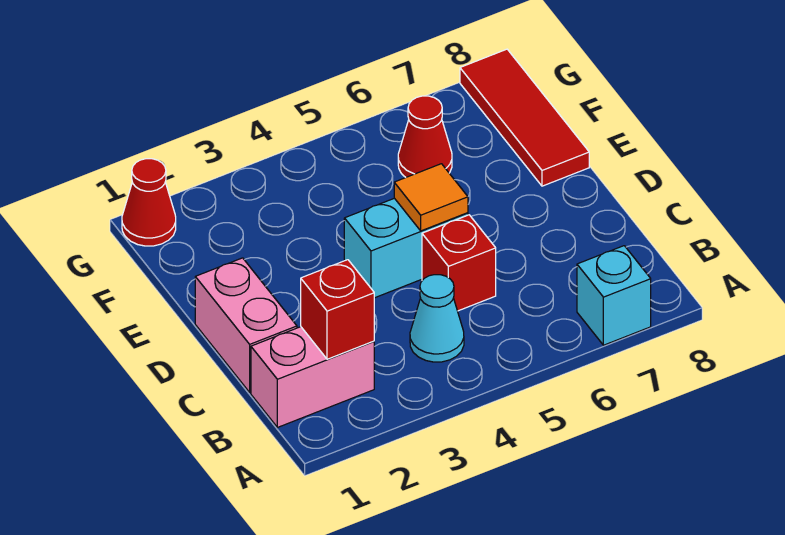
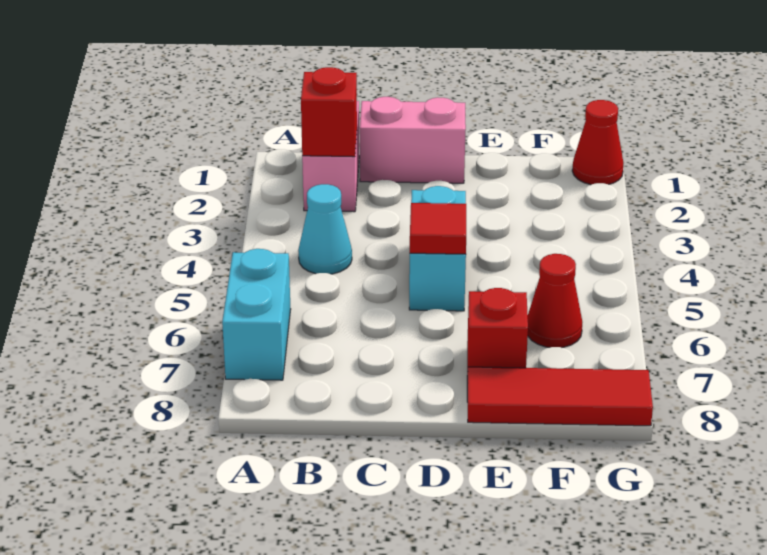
cyan 1x1 brick [577,246,651,345] -> cyan 1x2 brick [222,249,291,380]
red 1x1 brick [422,215,496,311] -> red 1x1 brick moved to [467,288,528,383]
orange 1x1 tile [394,164,468,231] -> red 1x1 tile [410,203,466,254]

